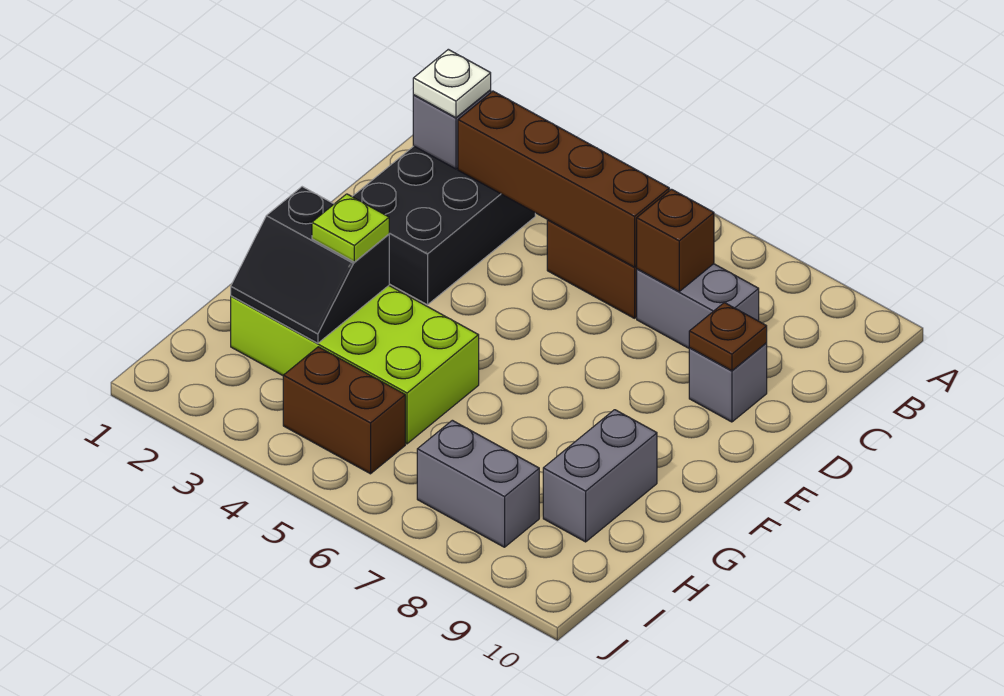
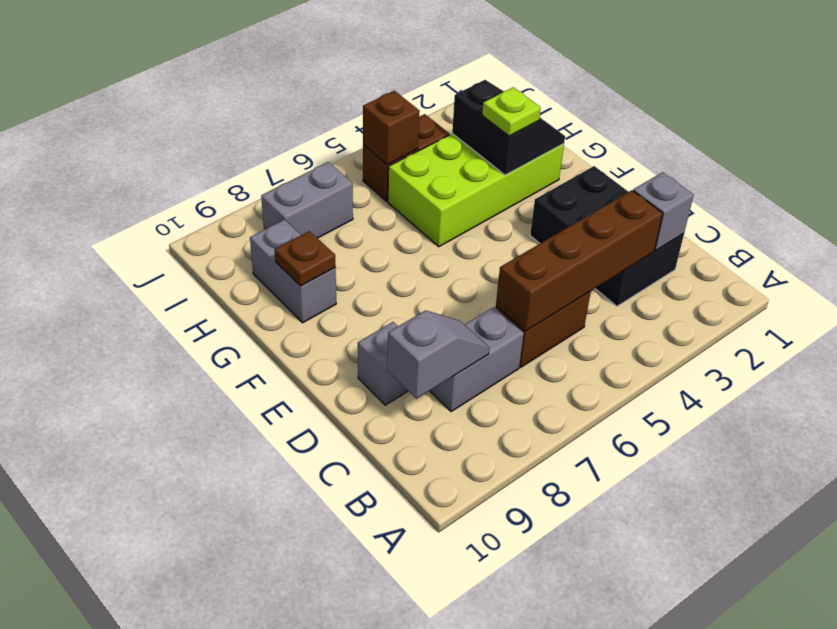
white 1x1 plate [413,49,491,118] -> none
brown 1x1 brick [637,189,714,291] -> brown 1x1 brick moved to [363,91,420,165]
none -> grey 1x2 slope [387,310,489,399]
brown 1x1 plate [689,303,767,371] -> brown 1x1 plate moved to [275,231,336,286]
black 2x2 slope [231,187,389,343] -> black 2x2 slope turned to [452,80,565,175]

